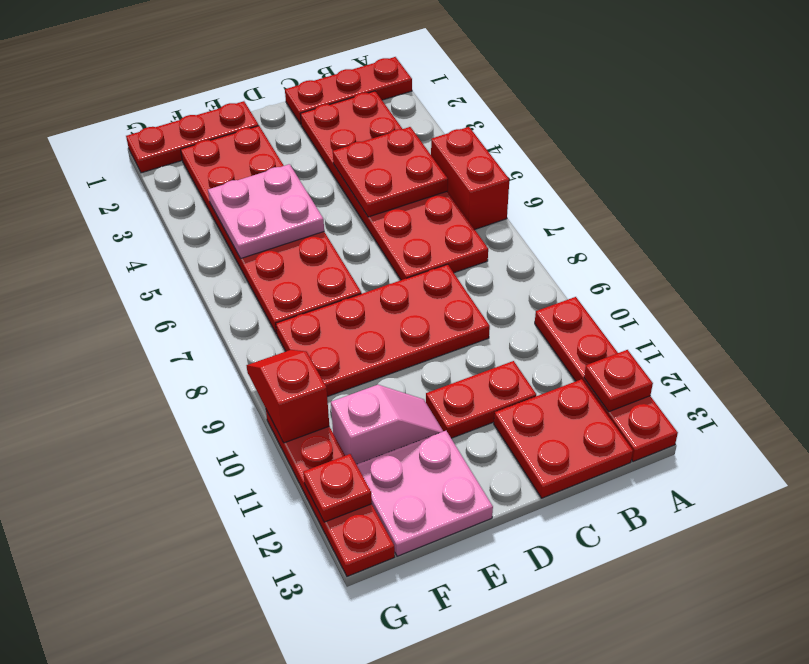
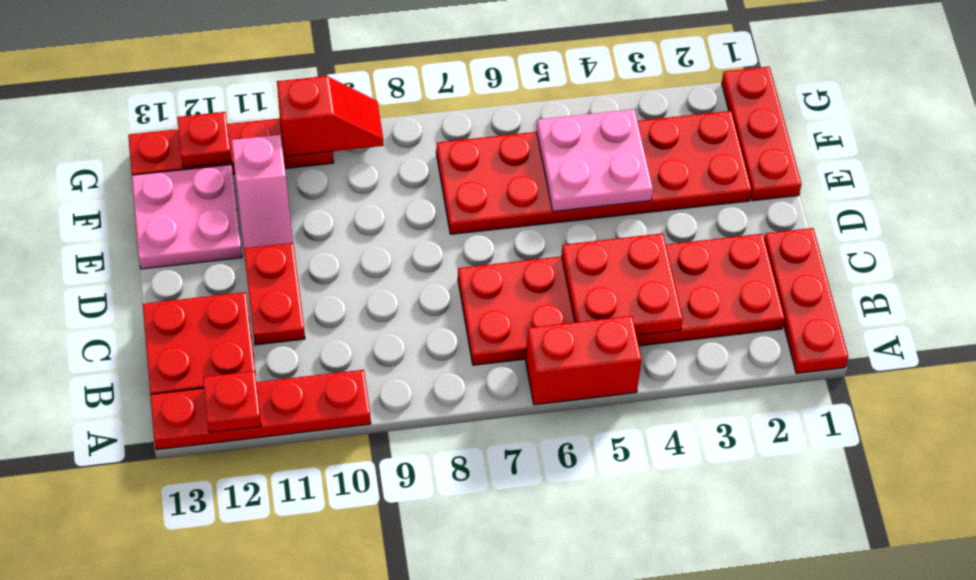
red 2x4 plate [276,264,490,397] -> none

